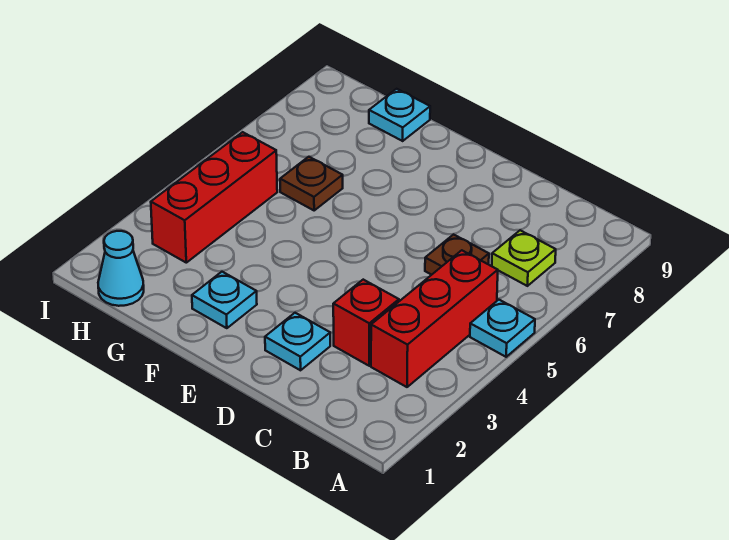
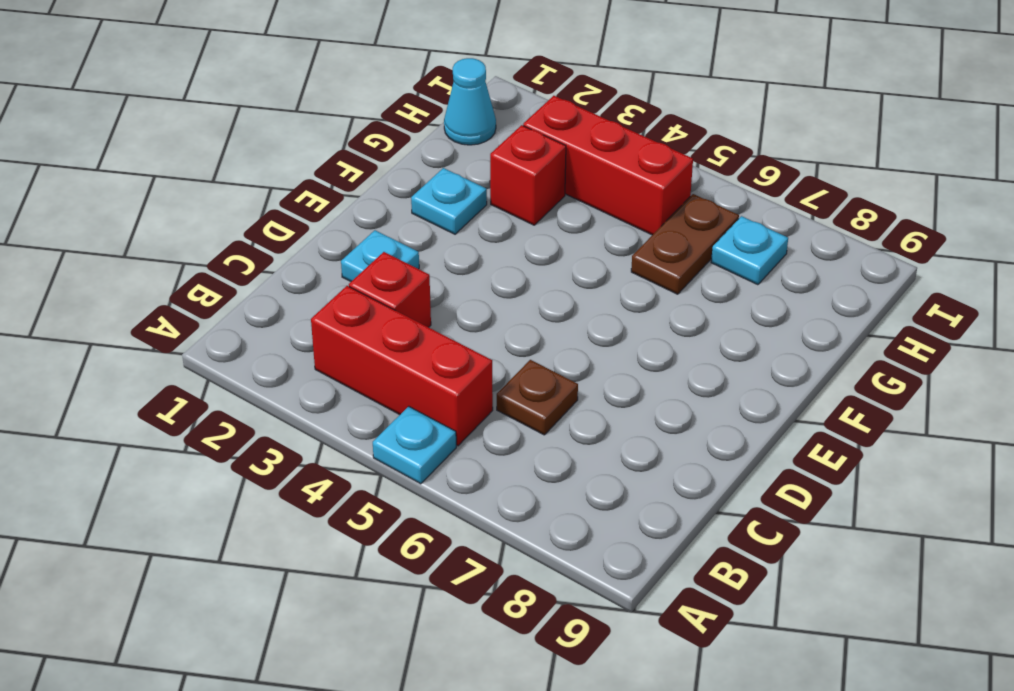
lime 1x1 plate [492,230,556,286] -> none
none -> red 1x1 brick [490,125,566,225]
brown 1x1 plate [280,157,343,210] -> brown 1x2 plate [631,194,739,294]
cyan 1x1 plate [369,89,430,141] -> cyan 1x1 plate moved to [711,216,788,285]

